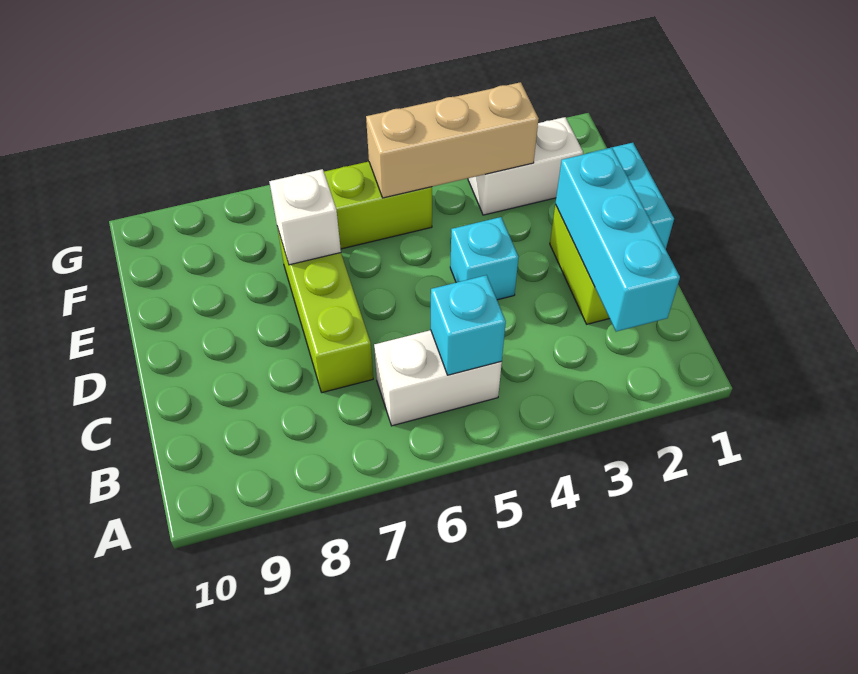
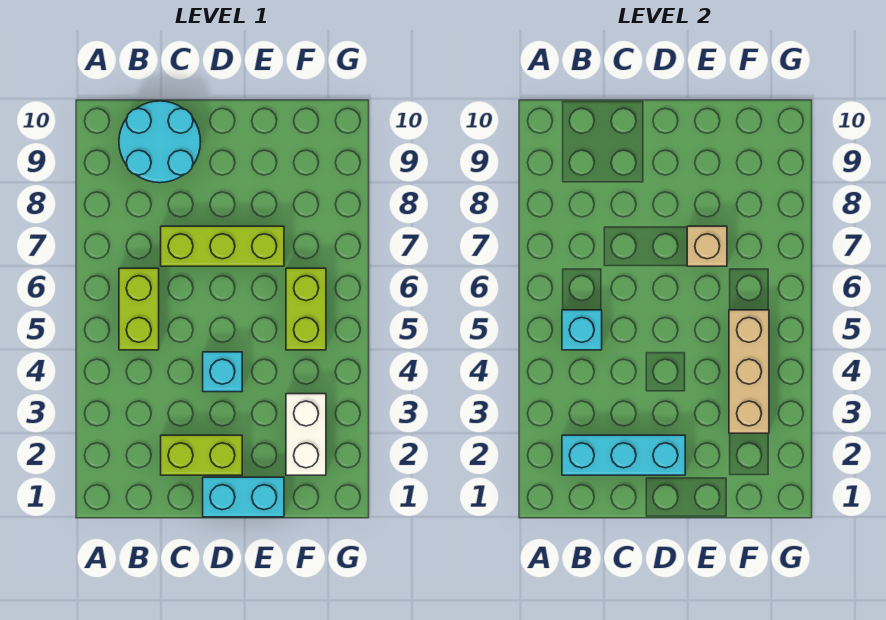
white 1x2 brick [374,330,502,426] -> lime 1x2 brick [119,268,159,350]
none -> cyan 2x2 round brick [119,101,201,183]
white 1x1 brick [269,169,341,265] -> tan 1x1 brick [687,226,727,266]

